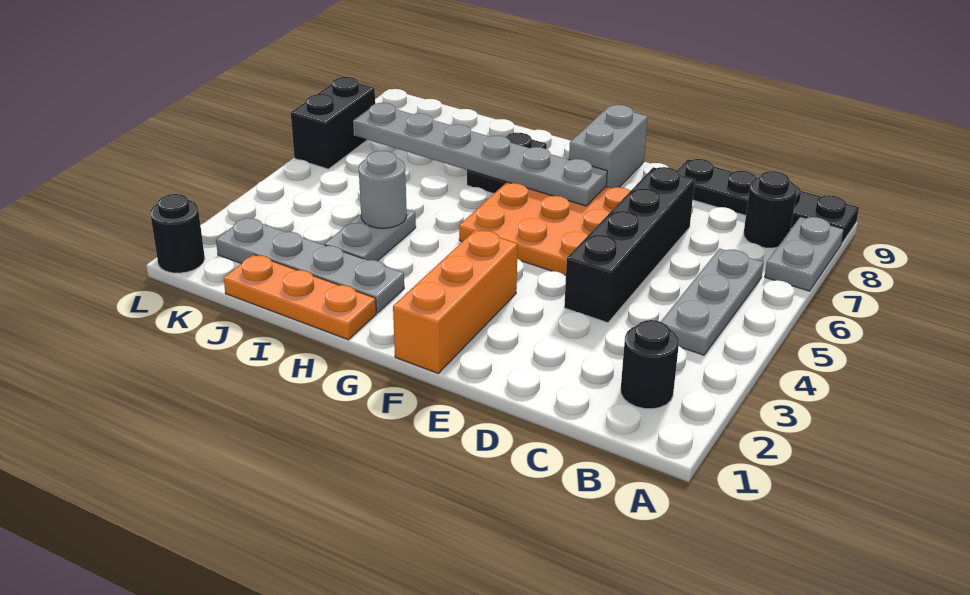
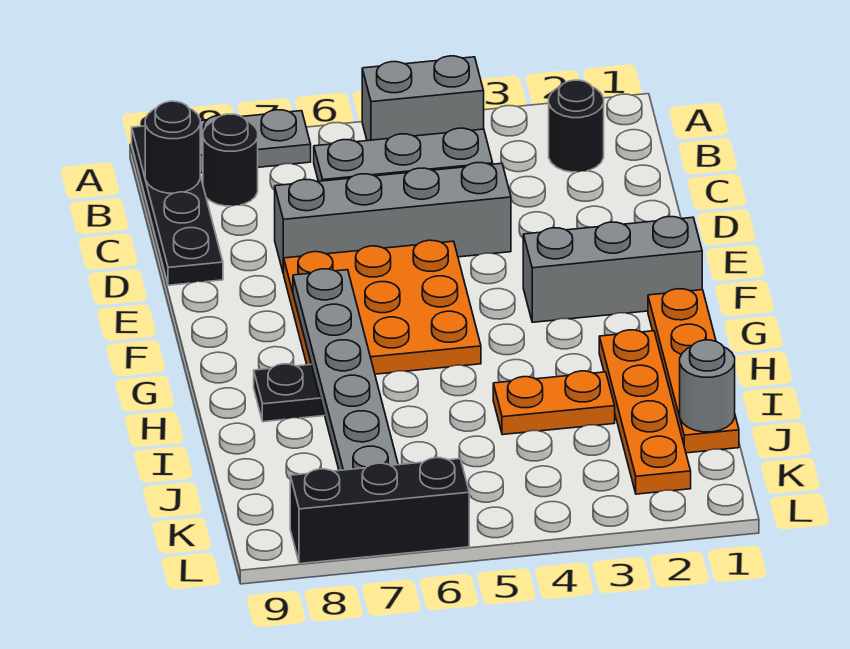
black 1x4 brick [564,167,695,323] -> grey 1x4 brick [275,163,511,274]
orange 1x3 brick [393,230,518,373] -> grey 1x3 brick [523,217,702,322]
grey 1x2 brick [569,105,648,188] -> grey 1x2 brick moved to [362,56,484,141]
orange 1x3 plate [224,255,376,340] -> orange 1x4 plate [648,289,739,453]
grey 1x4 plate [216,218,404,313] -> orange 1x4 plate [599,330,691,494]
grey 1x2 plate [325,210,416,261] -> orange 1x2 plate [493,371,615,435]
grey 1x1 round brick [359,151,407,228] -> grey 1x1 round brick moved to [680,340,735,432]
black 1x1 round brick [150,194,205,273] -> black 1x1 round brick moved to [145,101,200,193]
black 1x2 brick [291,77,375,169] -> black 1x3 brick [290,458,469,564]

